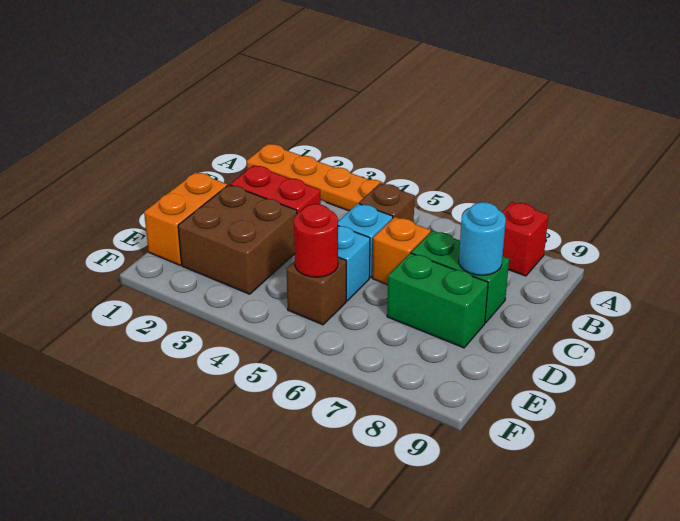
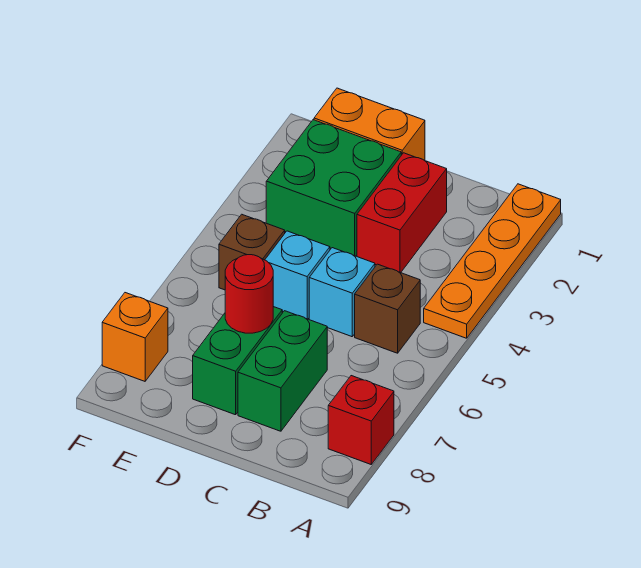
orange 1x1 brick [372,217,431,285] -> orange 1x1 brick moved to [102,293,168,381]
cyan 1x1 round brick [459,202,506,275] -> none
brown 2x2 brick [178,185,297,294] -> green 2x2 brick [266,120,401,256]
red 1x1 round brick [294,204,338,277] -> red 1x1 round brick moved to [225,255,273,333]

